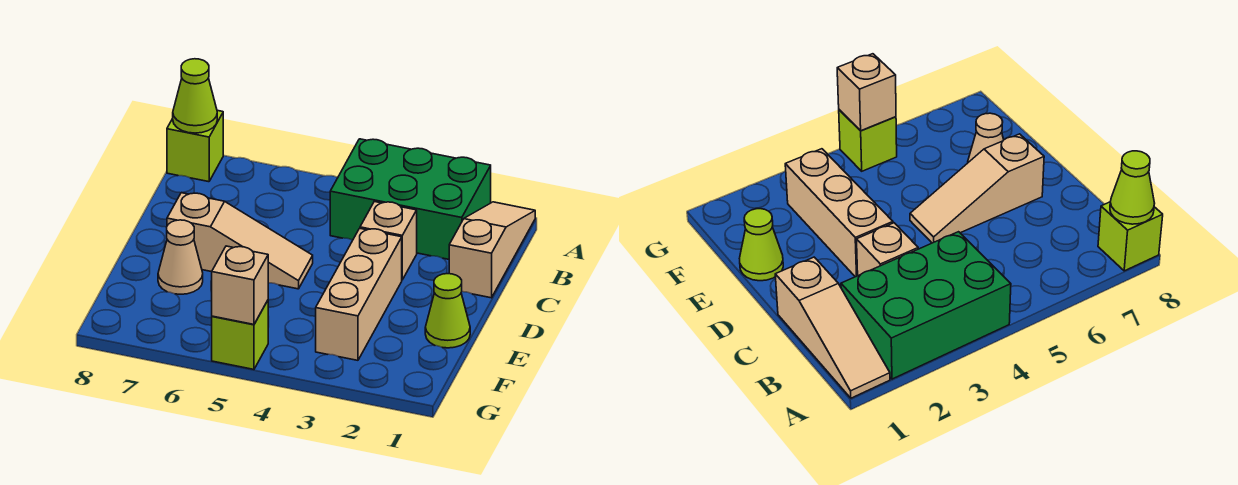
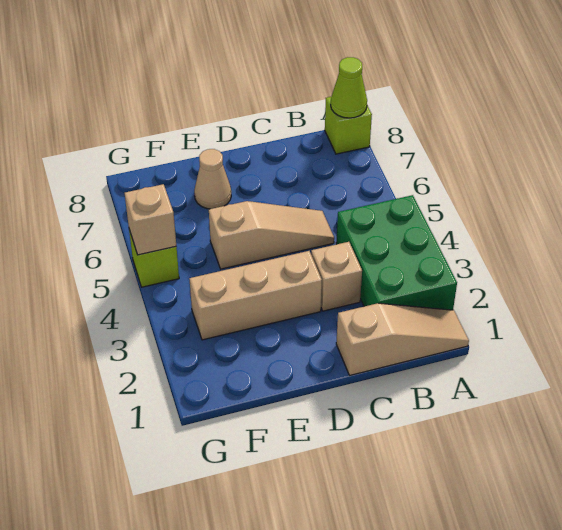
tan 1x3 slope [167,193,313,289] -> tan 1x3 slope turned to [209,201,334,269]
lime 1x1 cone [425,274,470,348] -> none

